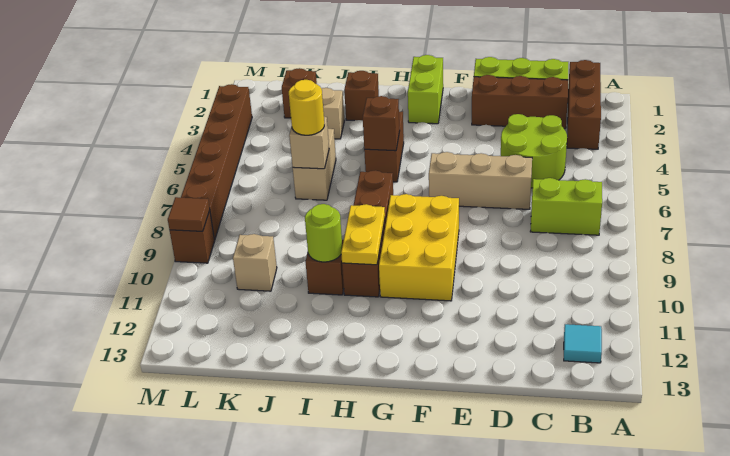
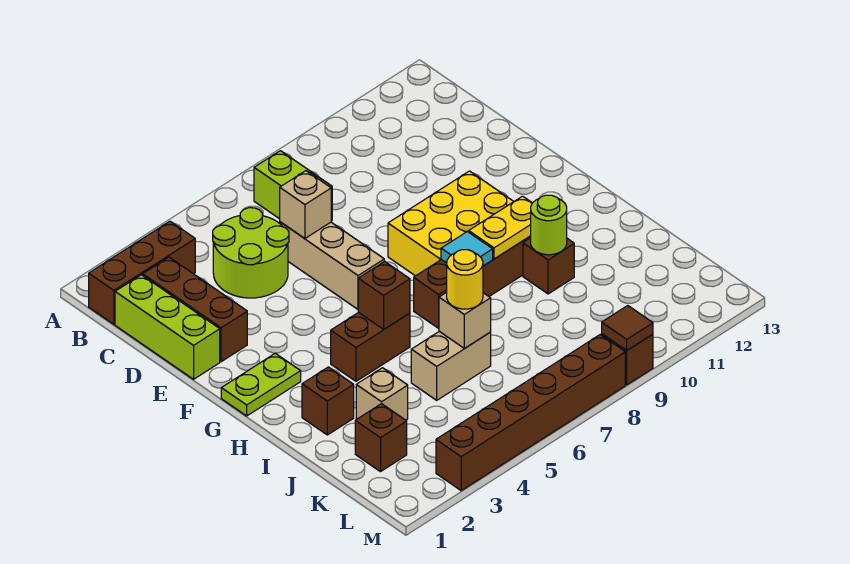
cyan 1x1 tile [564,324,602,363] -> cyan 1x1 tile moved to [441,231,493,266]
lime 1x2 brick [408,55,443,124] -> lime 1x2 plate [221,353,301,416]
tan 1x1 brick [233,234,277,291] -> tan 1x1 brick moved to [280,171,331,238]

